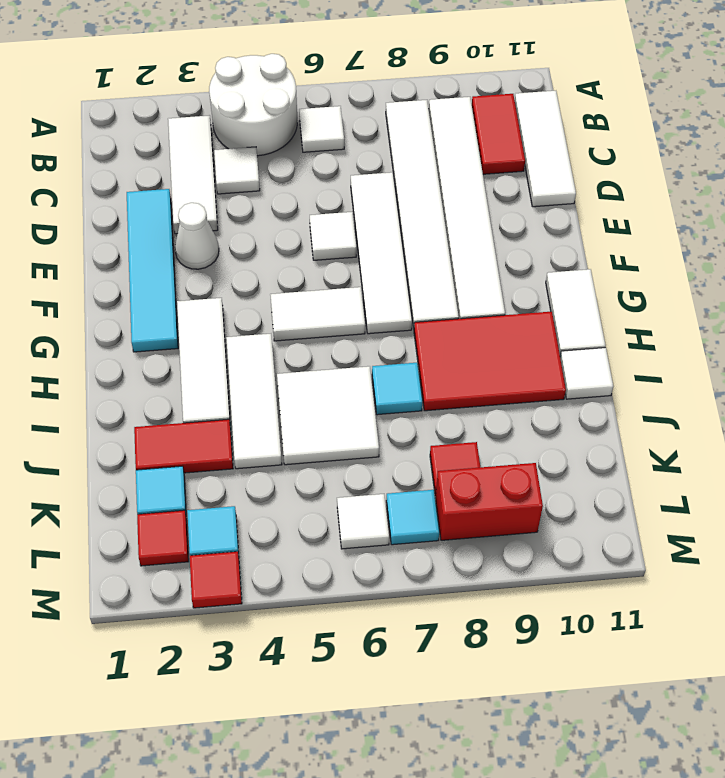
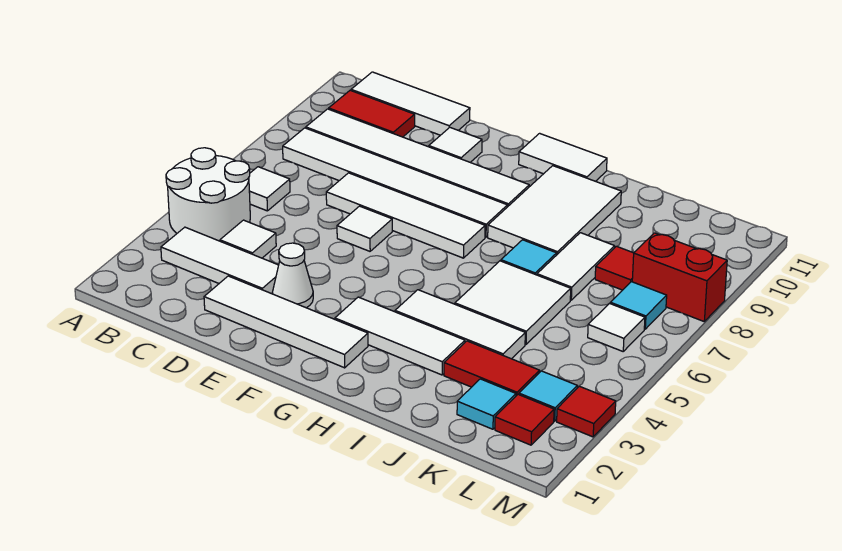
cyan 1x4 tile [127,189,178,352] -> white 1x4 tile [204,276,368,368]
white 1x2 tile [270,287,365,341] -> white 1x2 tile moved to [537,233,615,300]
red 2x3 tile [414,312,566,411] -> white 2x3 tile [488,166,621,254]
white 1x1 tile [560,348,613,399] -> white 1x1 tile moved to [429,127,482,162]
red 1x2 tile [134,419,233,473] -> red 1x2 tile turned to [444,341,539,396]
red 1x2 brick [435,463,543,540] -> red 1x2 brick turned to [632,233,727,321]

